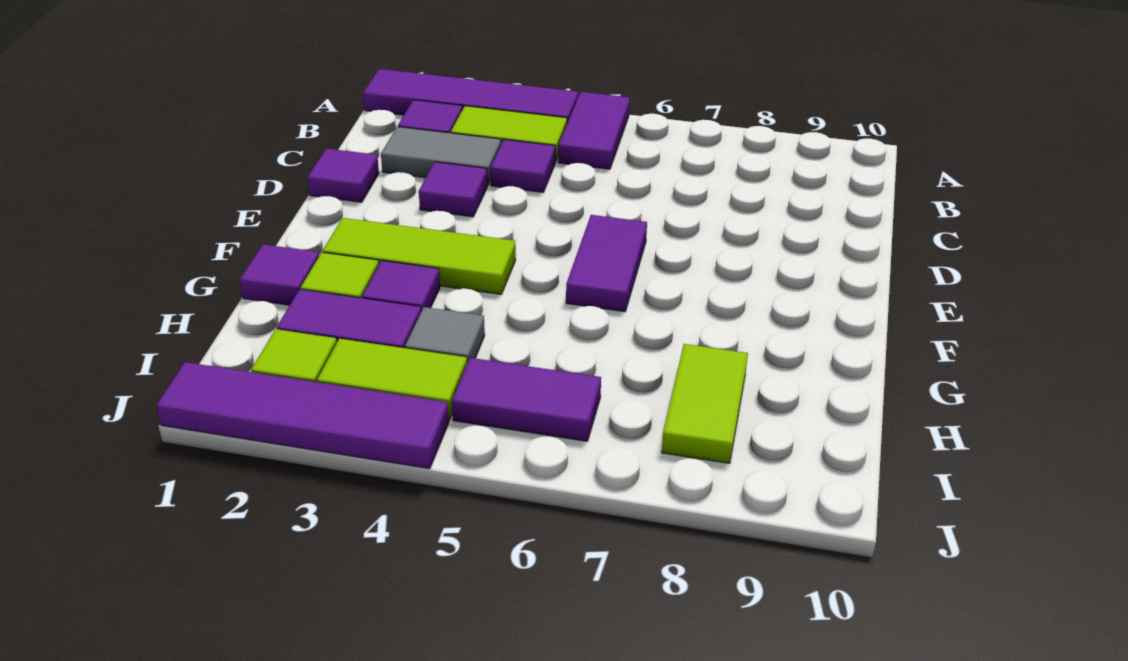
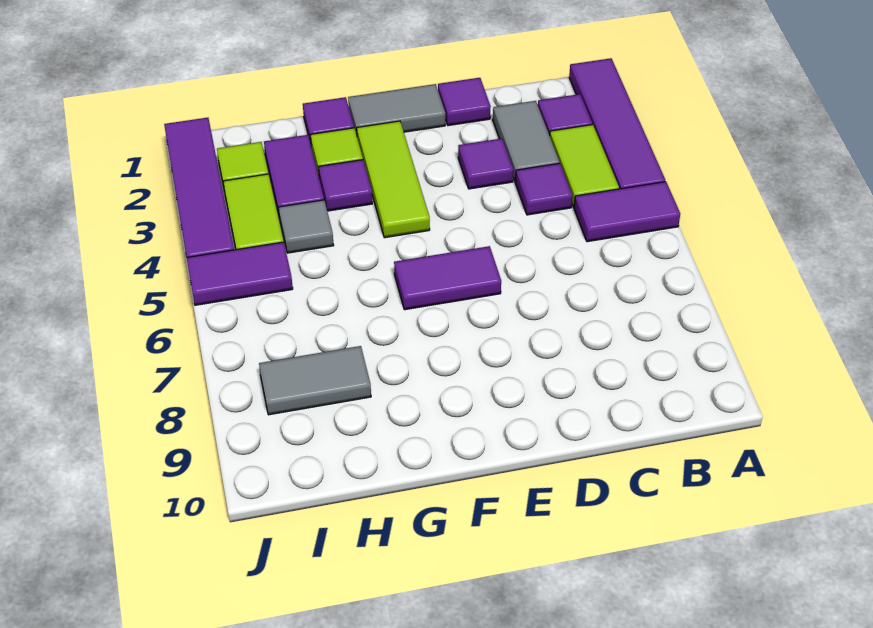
none -> grey 1x2 tile [348,84,445,135]
lime 1x2 tile [662,344,748,463] -> grey 1x2 tile [259,346,371,415]
purple 1x2 tile [452,358,601,441] -> purple 1x2 tile turned to [187,242,293,305]

